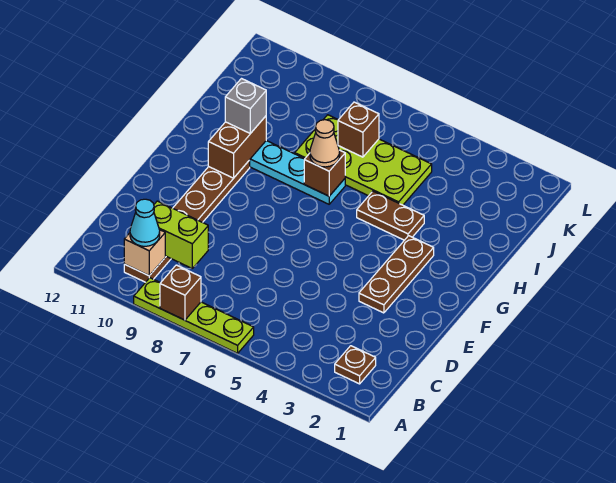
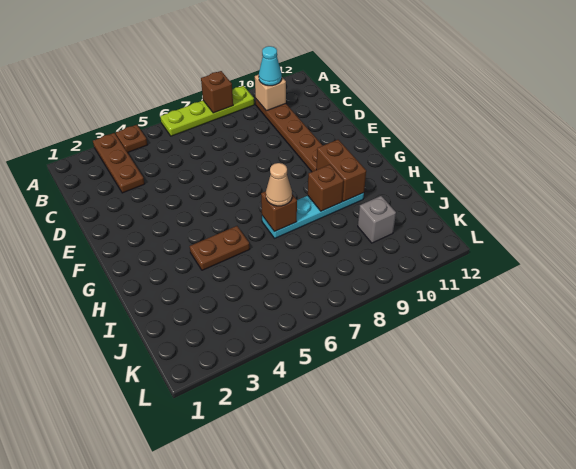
brown 1x1 plate [335,346,376,384] -> brown 1x1 plate moved to [116,125,147,153]
lime 1x2 brick [154,201,208,268] -> none
brown 1x3 plate [359,236,434,313] -> brown 1x3 plate moved to [93,133,145,193]
grey 1x1 brick [225,79,266,133] -> grey 1x1 brick moved to [358,196,396,243]
lime 2x4 plate [295,115,432,205] -> none
brown 1x1 brick [338,102,379,157] -> brown 1x1 brick moved to [308,165,344,211]

